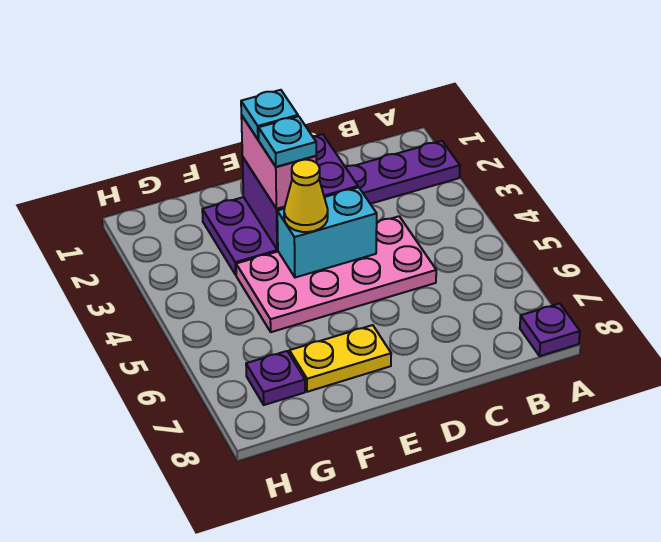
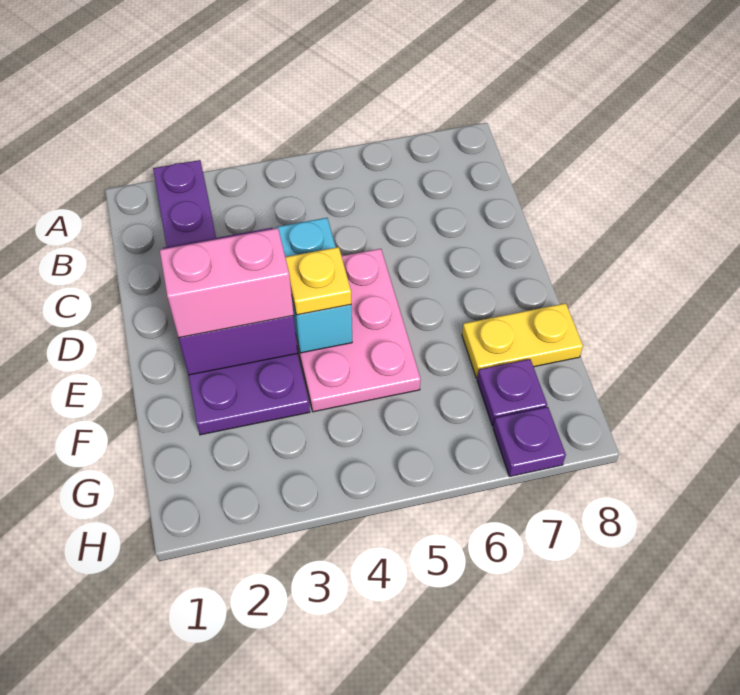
purple 1x1 plate [520,303,580,356] -> purple 1x1 plate moved to [493,407,566,477]
pink 2x4 plate [236,216,436,332] -> pink 2x3 plate [296,249,421,412]
cyan 1x1 plate [241,90,298,140] -> none
cyan 1x1 plate [259,116,316,167] -> none
yellow 1x1 cone [284,160,328,232] -> yellow 1x1 plate [285,247,351,315]
yellow 1x2 plate [289,325,391,392] -> yellow 1x2 plate turned to [462,303,583,378]

